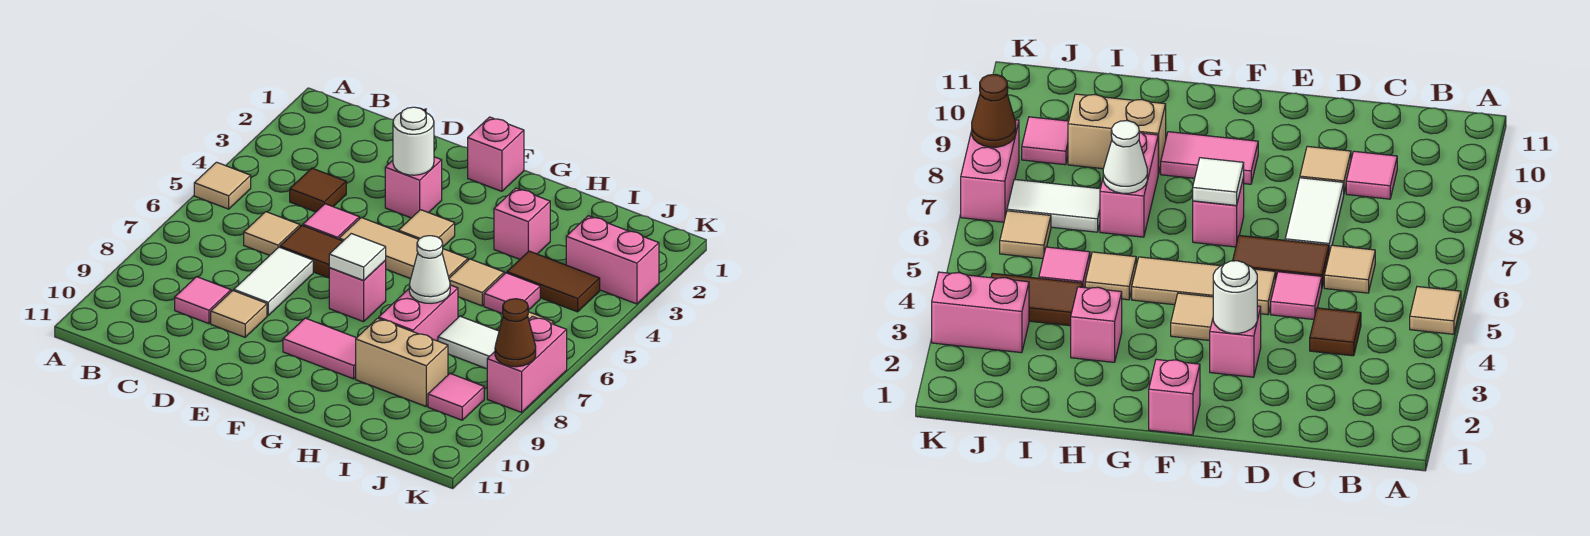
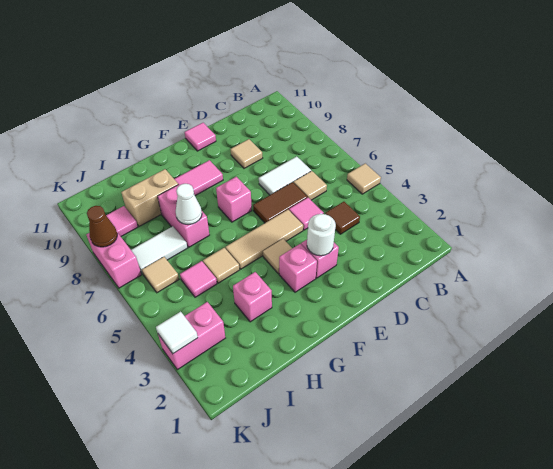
pink 1x1 tile [175,277,231,324] -> pink 1x1 tile moved to [185,123,216,151]
white 1x2 tile [234,247,313,316] -> white 1x2 tile turned to [259,156,311,195]
pink 1x1 brick [468,117,524,191] -> pink 1x1 brick moved to [279,244,317,292]
white 1x1 tile [329,234,386,280] -> white 1x1 tile moved to [156,312,198,354]
brown 1x2 tile [507,251,600,312] -> none

